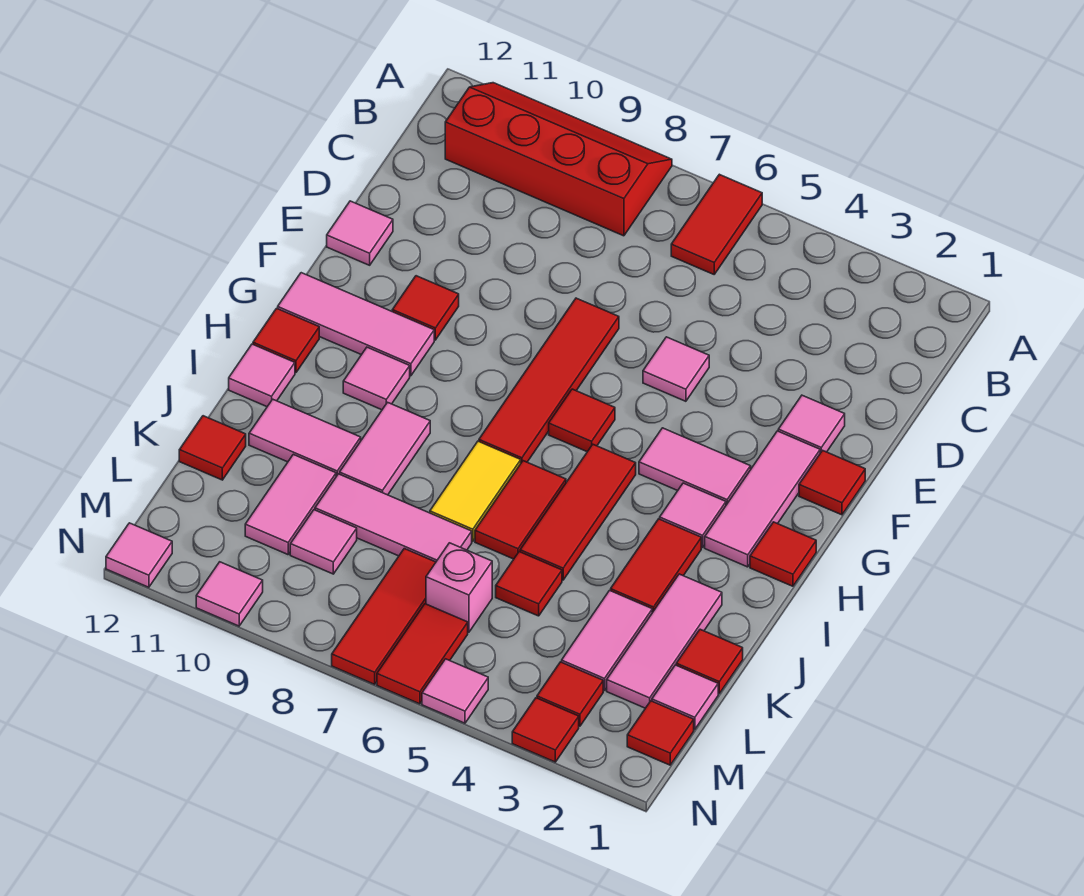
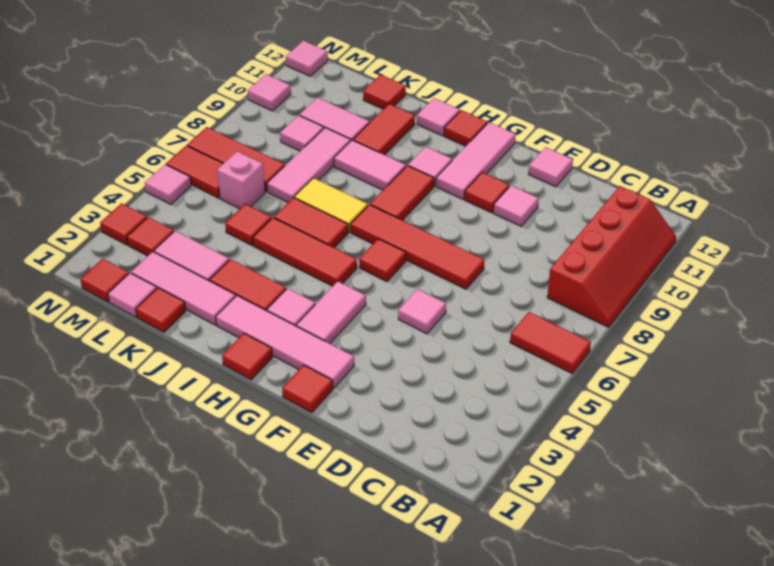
pink 1x1 tile [778,395,845,453] -> pink 1x1 tile moved to [493,186,539,226]
pink 1x3 tile [705,431,820,567] -> pink 1x4 tile [216,296,354,388]
none -> red 1x2 tile [370,166,434,220]
pink 1x2 tile [249,399,361,476] -> red 1x2 tile [353,104,415,155]

